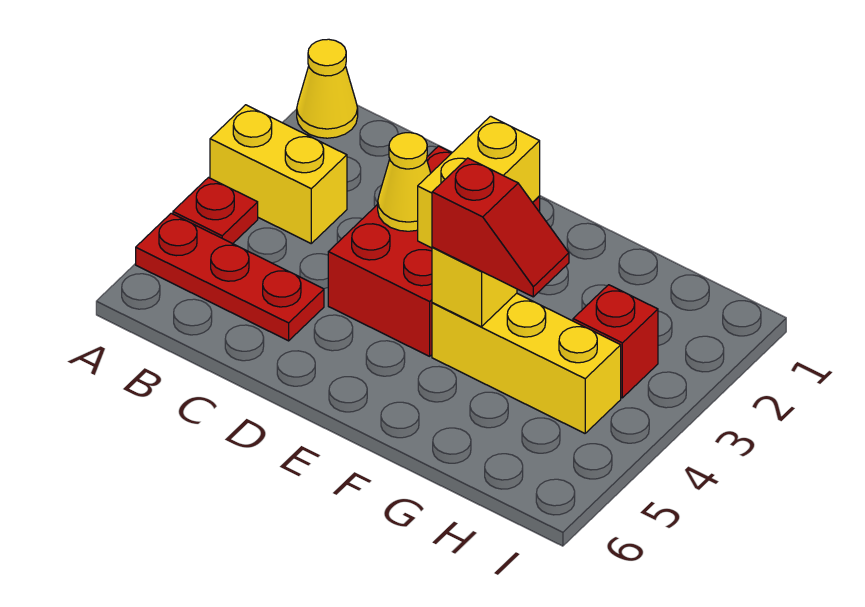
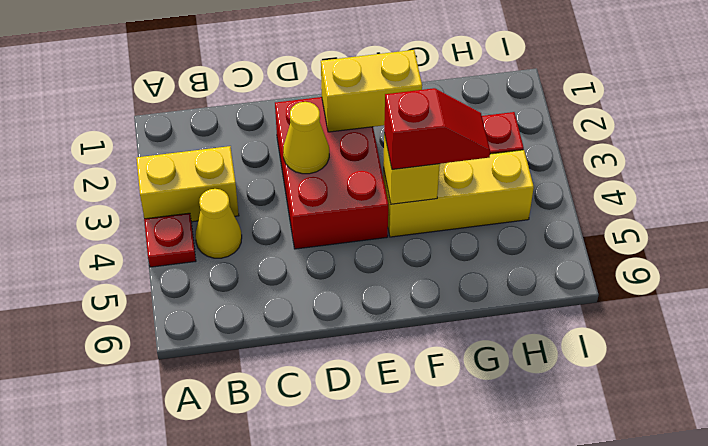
yellow 1x1 cone [297,39,358,138] -> yellow 1x1 cone moved to [195,189,242,258]
red 1x3 plate [136,213,324,341] -> none
yellow 1x2 brick [418,116,540,248] -> yellow 1x2 brick turned to [321,50,422,132]

